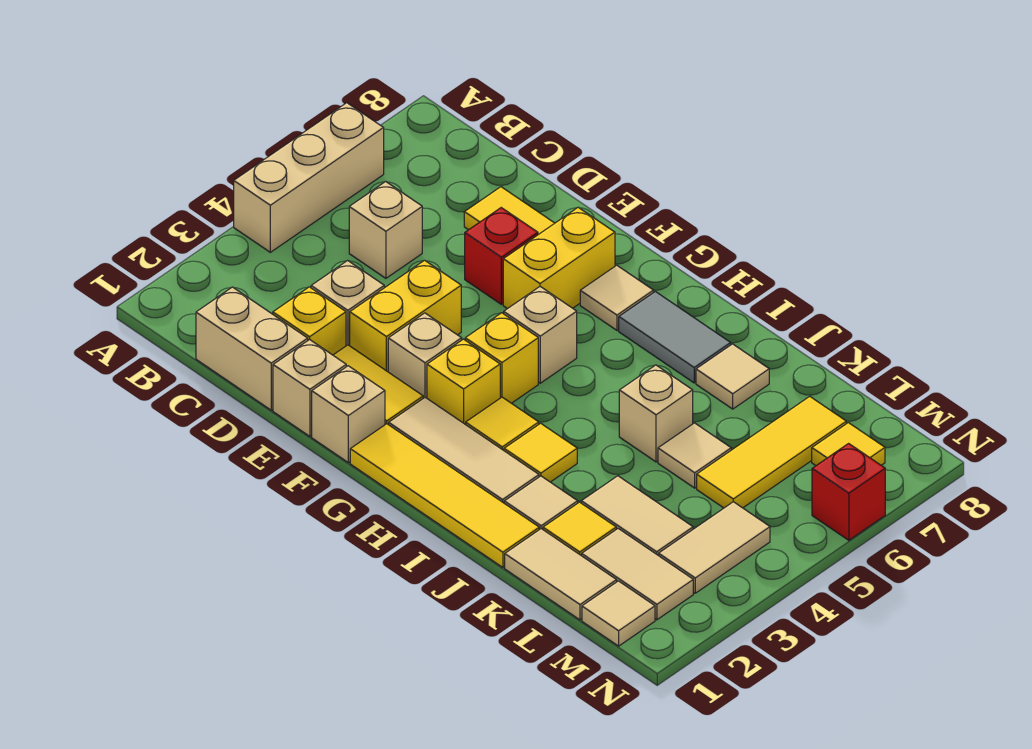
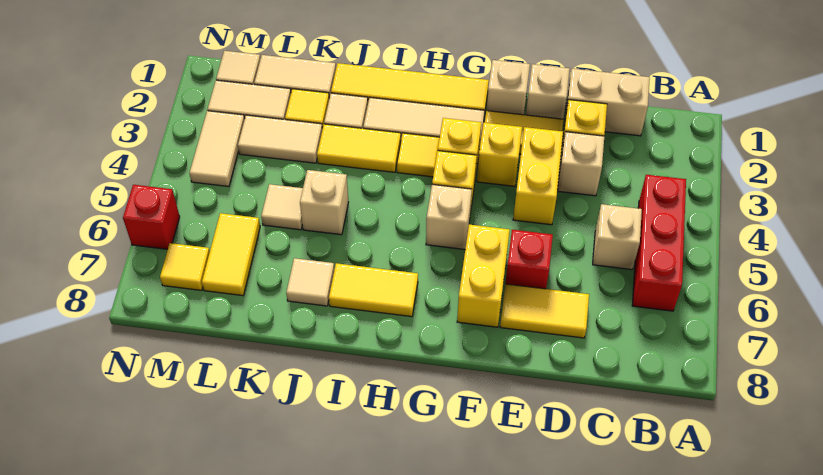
tan 1x3 brick [234,103,384,252] -> none
none -> red 1x3 brick [632,175,686,311]
tan 1x1 brick [388,313,462,398] -> yellow 1x1 brick [477,122,522,186]
tan 1x1 tile [580,265,653,330] -> none
grey 1x2 tile [619,292,731,383] -> yellow 1x2 tile [329,263,418,317]
yellow 1x1 tile [504,423,577,482] -> yellow 1x2 tile [317,124,401,172]
yellow 1x3 tile [697,396,846,508] -> yellow 1x2 tile [202,213,260,296]

